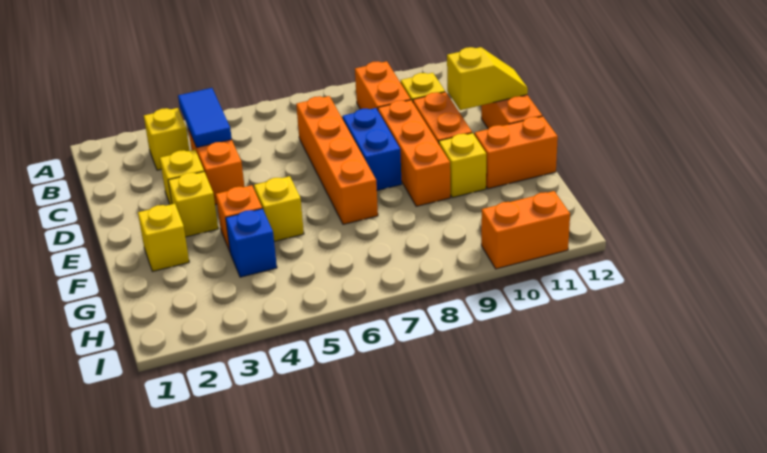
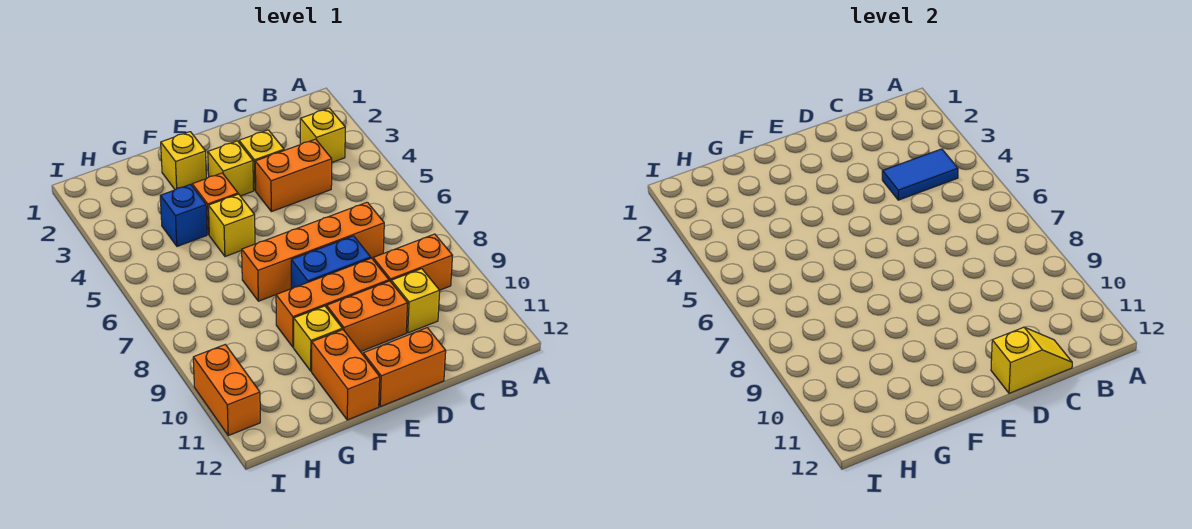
yellow 1x2 slope [447,47,528,110] -> yellow 1x2 slope turned to [991,327,1072,393]

